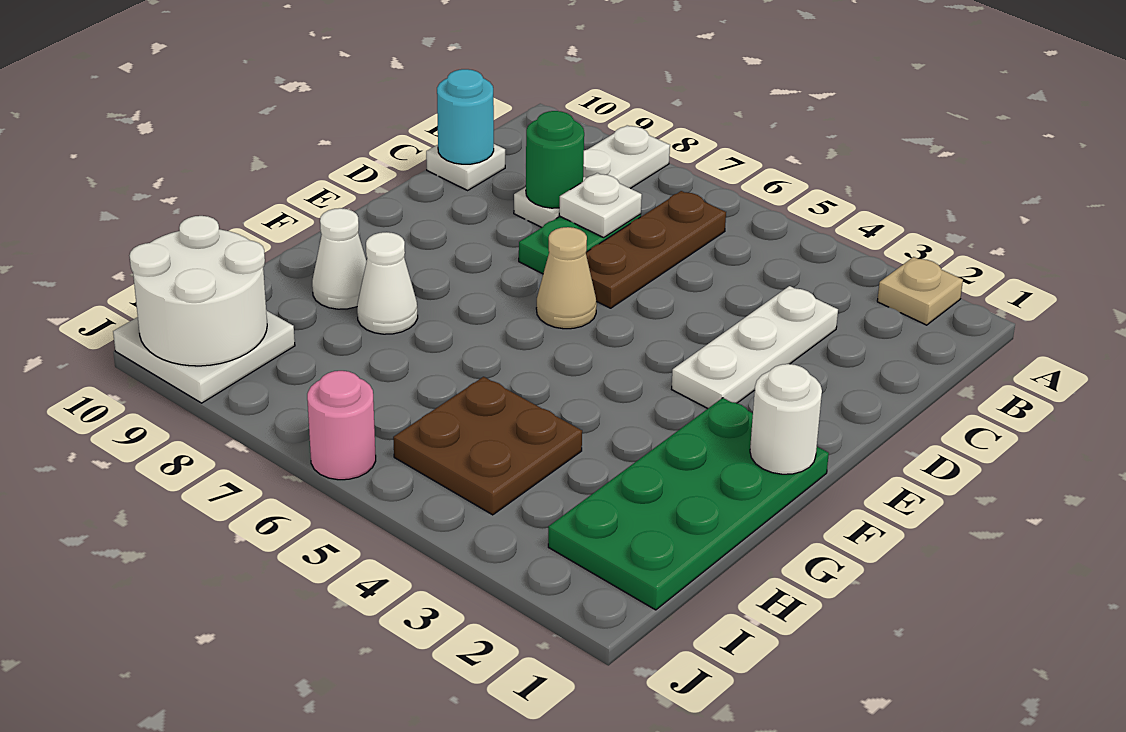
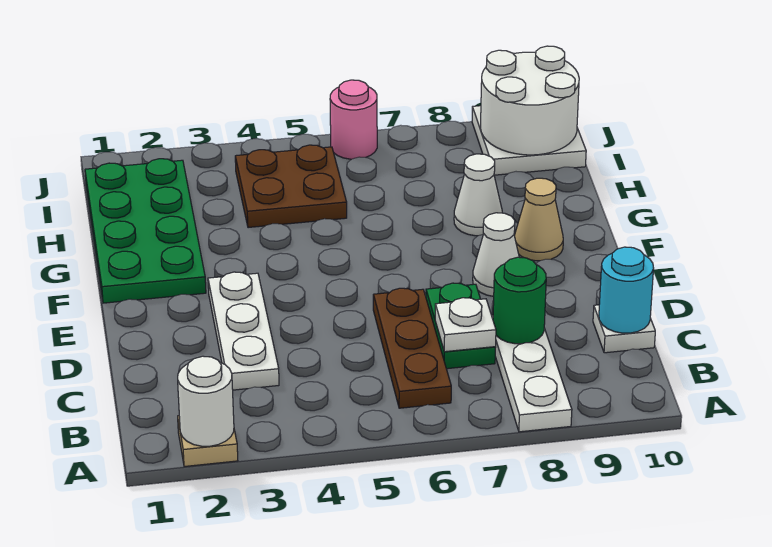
tan 1x1 cone [536,227,597,329] -> tan 1x1 cone moved to [514,178,563,261]
white 1x1 round brick [750,364,822,474] -> white 1x1 round brick moved to [178,356,234,446]
white 1x1 cone [312,208,367,309] -> white 1x1 cone moved to [473,213,519,296]

